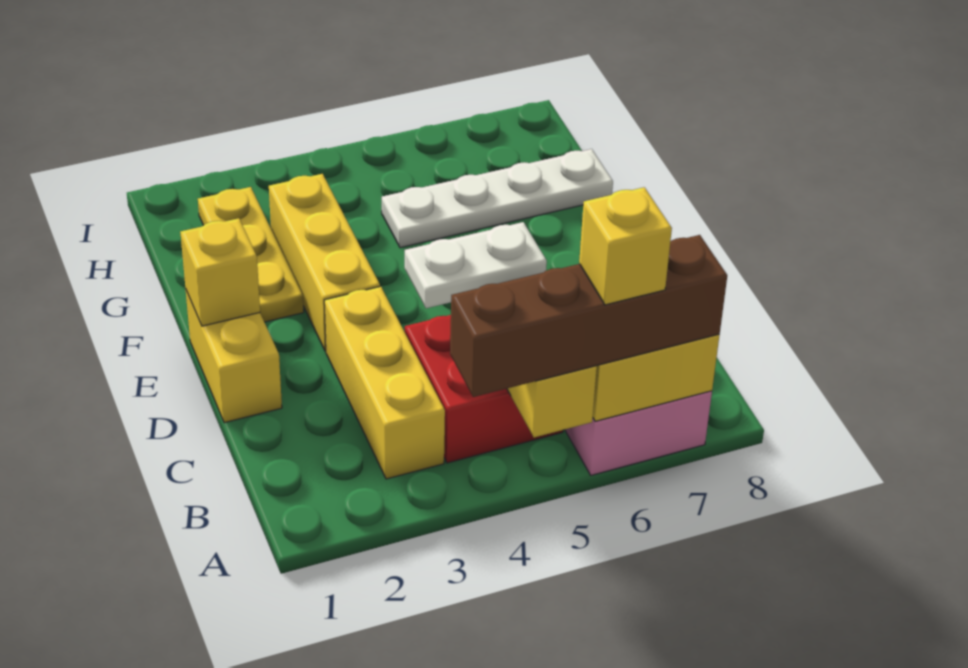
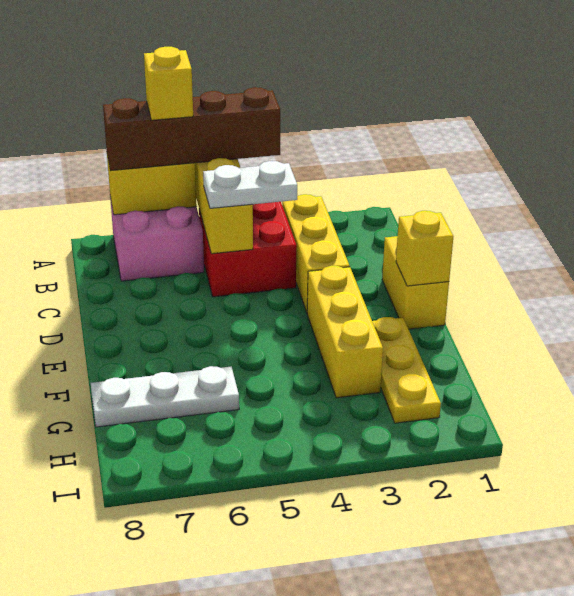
white 1x4 plate [382,149,613,248] -> white 1x3 plate [91,366,239,427]

